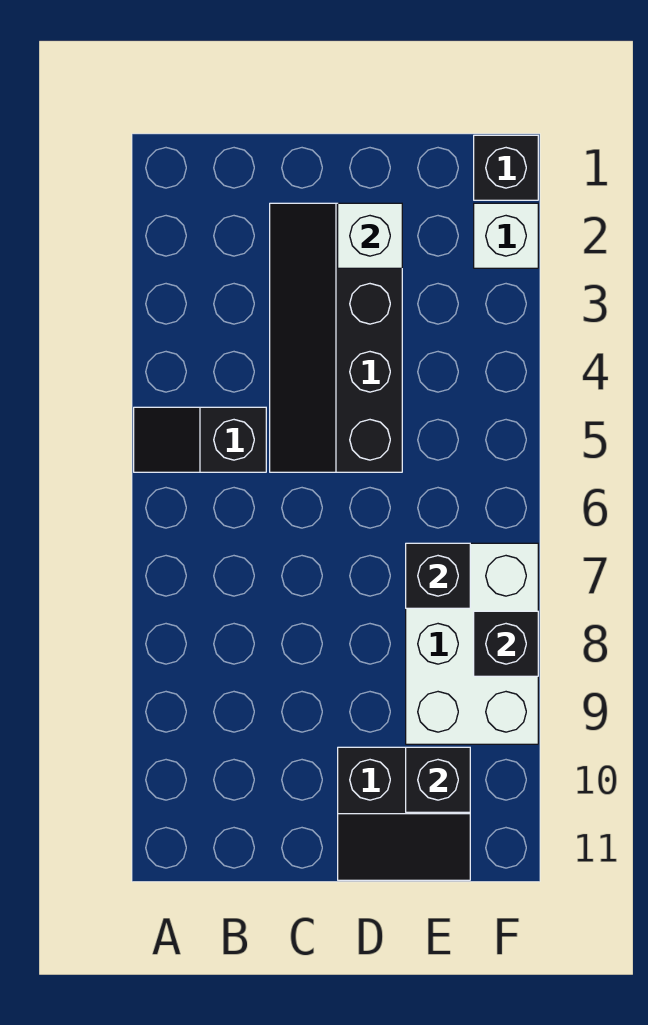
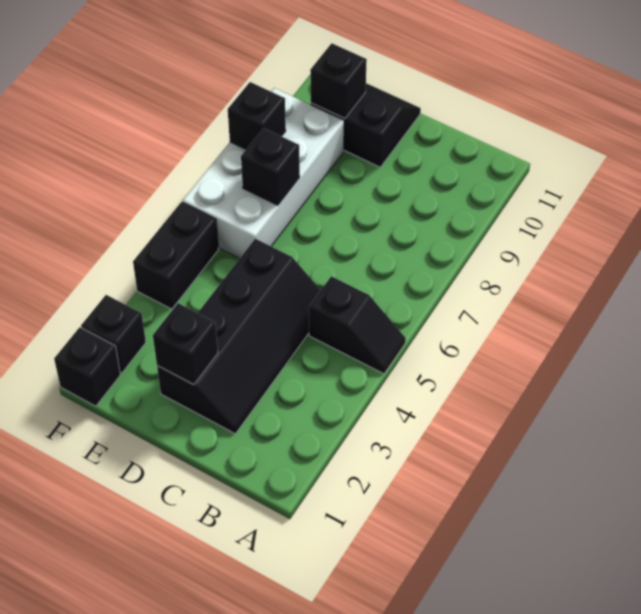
white 1x1 brick [338,203,402,268] -> black 1x1 brick [153,303,218,385]
white 2x3 brick [406,543,538,744] -> white 2x4 brick [183,88,344,258]
white 1x1 brick [474,203,538,268] -> black 1x1 brick [81,295,146,373]
none -> black 1x2 brick [133,202,219,309]

